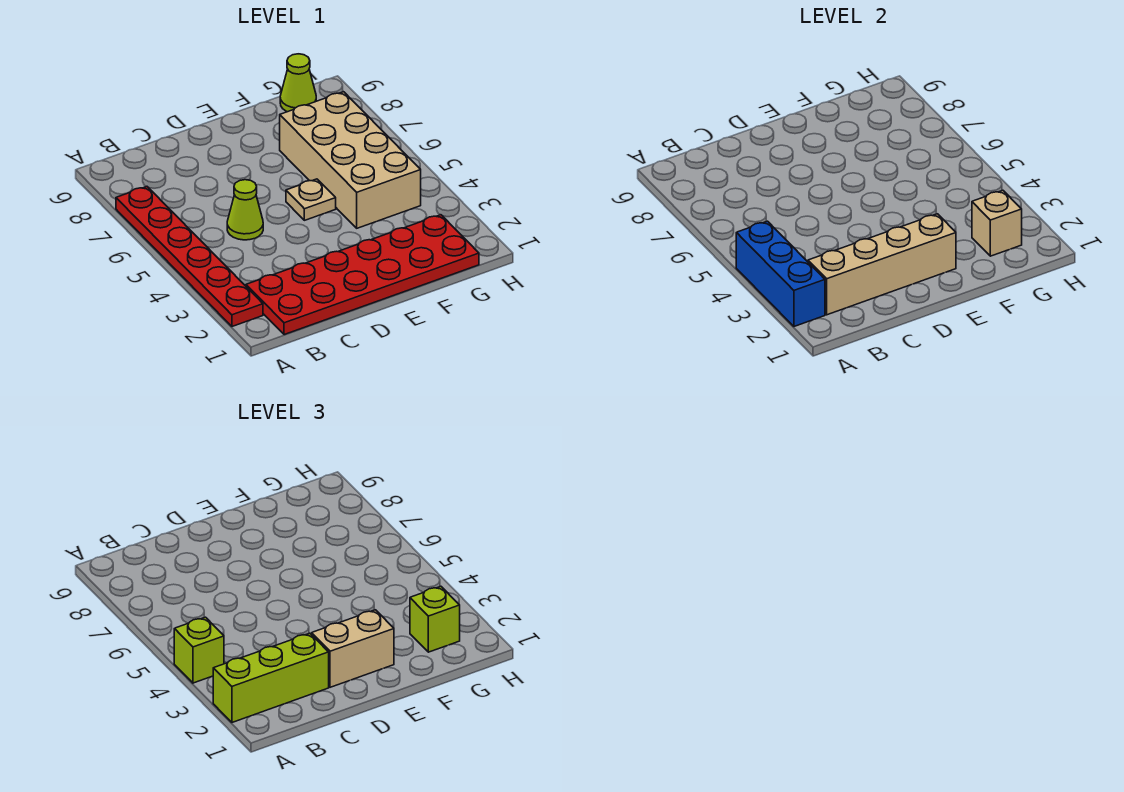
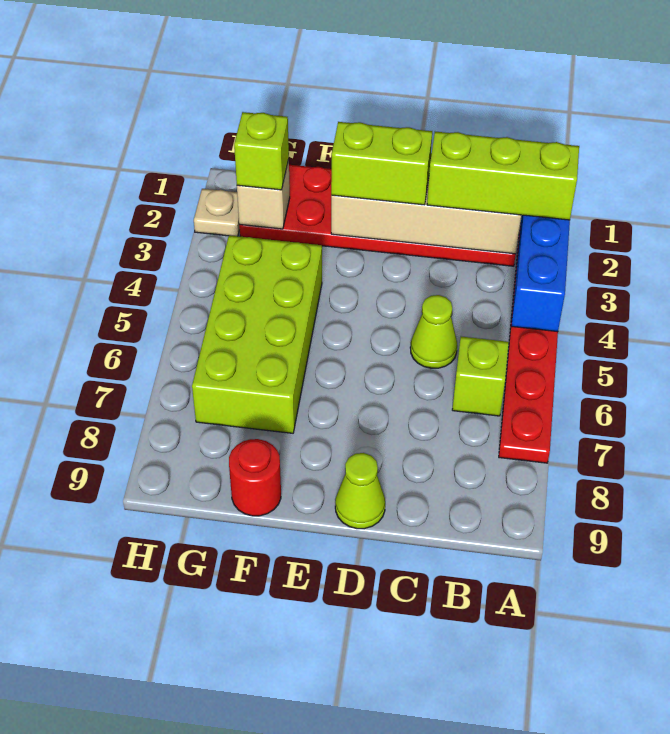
lime 1x1 brick [174,617,224,683] -> lime 1x1 brick moved to [452,336,509,416]
tan 1x2 brick [312,610,394,687] -> lime 1x2 brick [331,122,432,205]
tan 1x1 plate [286,179,336,220] -> tan 1x1 plate moved to [194,189,240,236]
tan 2x4 brick [280,92,421,228] -> lime 2x4 brick [192,235,322,433]
none -> red 1x1 round brick [229,439,281,516]
lime 1x1 cone [280,54,316,112] -> lime 1x1 cone moved to [335,453,385,529]

